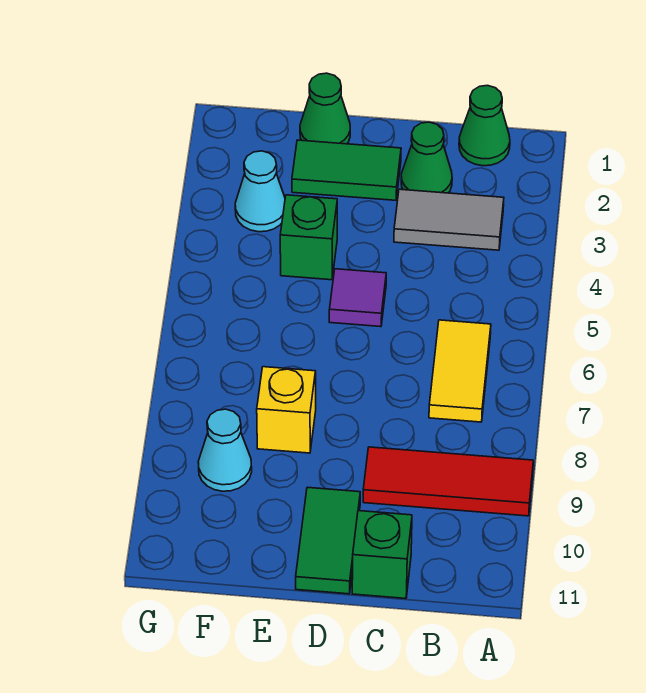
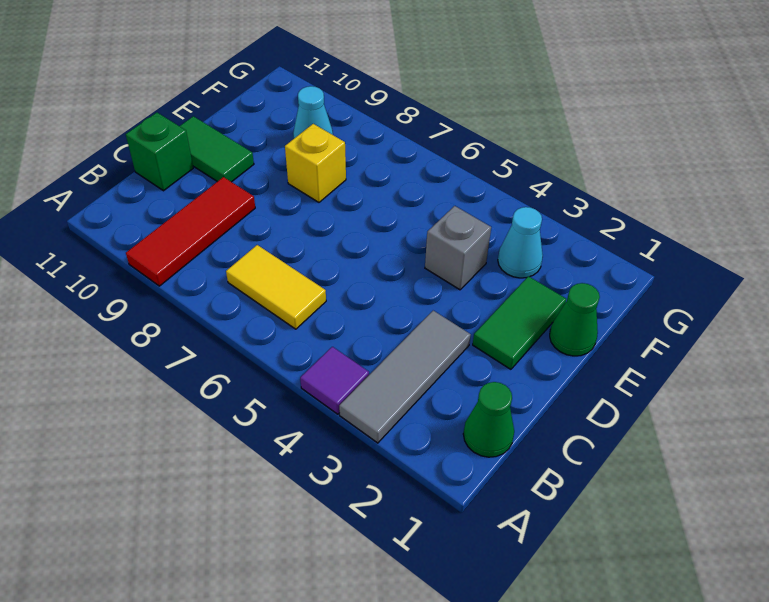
grey 1x2 tile [394,189,504,250] -> grey 1x3 tile [339,311,471,443]
green 1x1 cone [401,122,452,193] -> none
purple 1x1 tile [329,269,386,327] -> purple 1x1 tile moved to [300,347,369,414]
green 1x1 brick [280,195,337,280] -> grey 1x1 brick [425,206,491,290]

